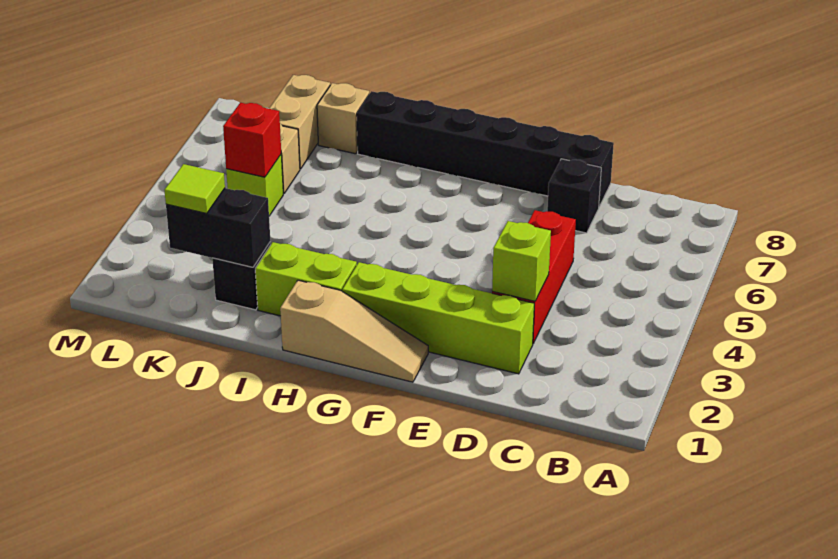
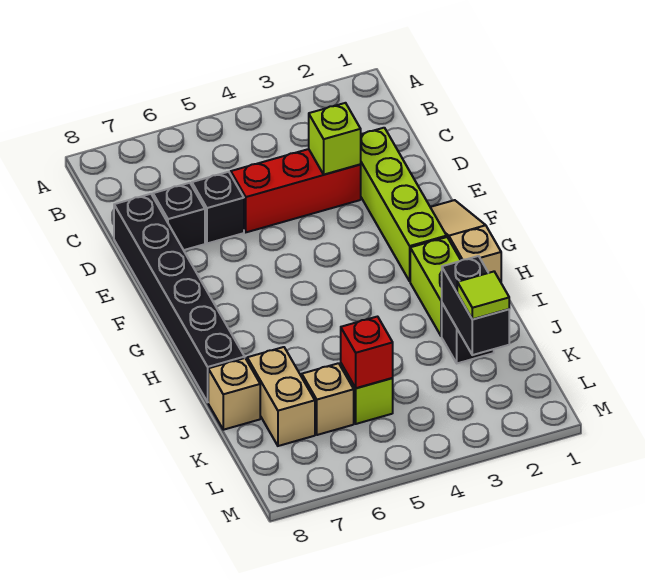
none -> black 1x1 brick [192,172,244,243]
tan 1x2 brick [269,75,330,169] -> tan 1x2 brick turned to [247,347,315,446]

